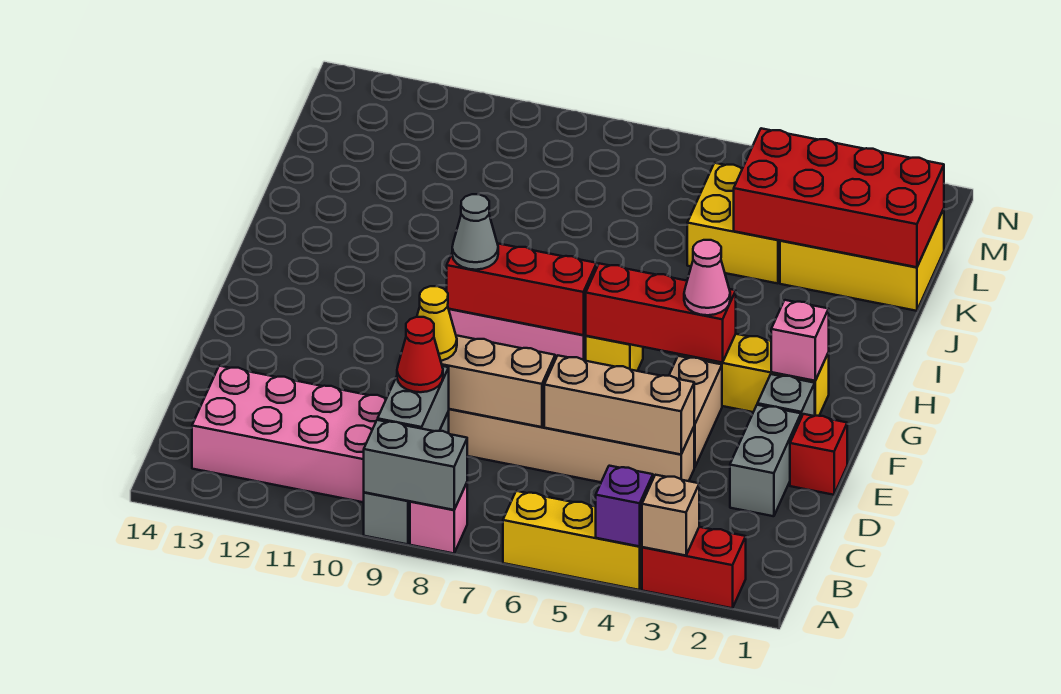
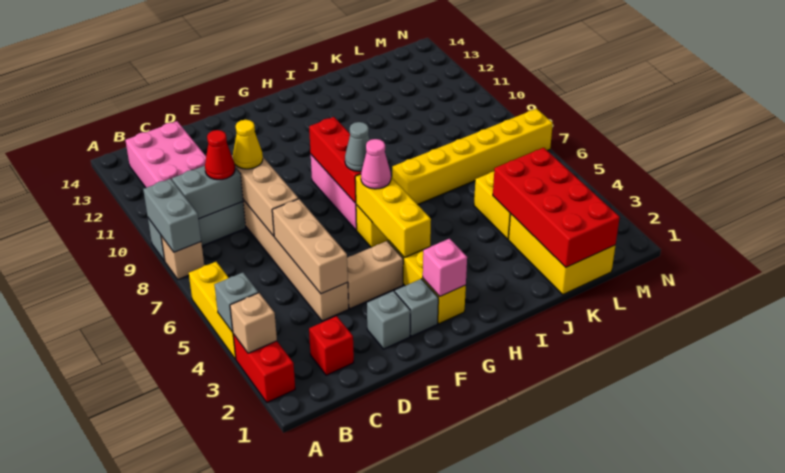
purple 1x1 brick [596,466,653,546] -> grey 1x1 brick [214,273,258,332]
pink 1x1 brick [410,483,467,553] -> tan 1x1 brick [161,236,204,279]
grey 1x2 brick [730,405,801,516] -> grey 1x1 brick [367,291,410,349]
red 1x1 brick [790,414,847,495] -> red 1x1 brick moved to [309,316,354,375]
red 1x3 brick [585,263,736,363] -> yellow 1x3 brick [355,174,431,258]
pink 1x1 cone [684,240,730,315] -> pink 1x1 cone moved to [361,139,391,189]
grey 1x1 cone [452,194,498,270] -> grey 1x1 cone moved to [345,122,370,171]
none -> yellow 1x6 brick [392,109,553,205]

